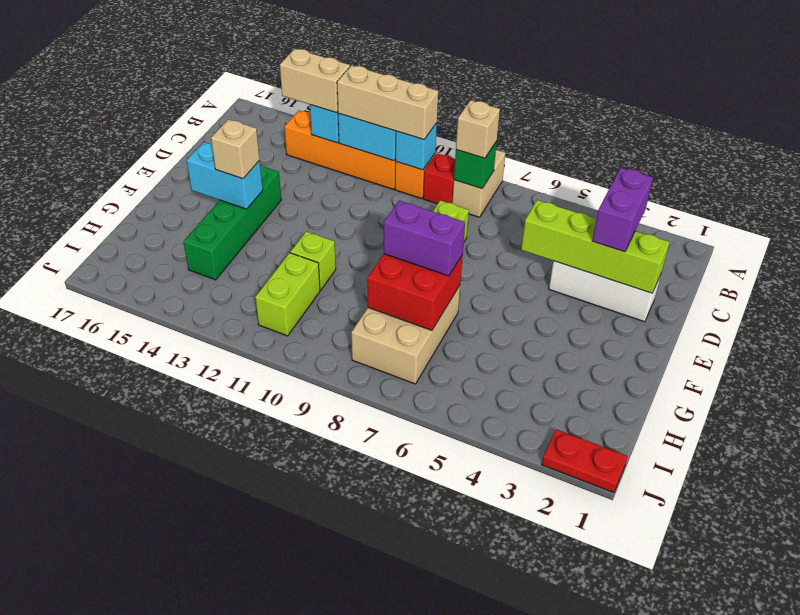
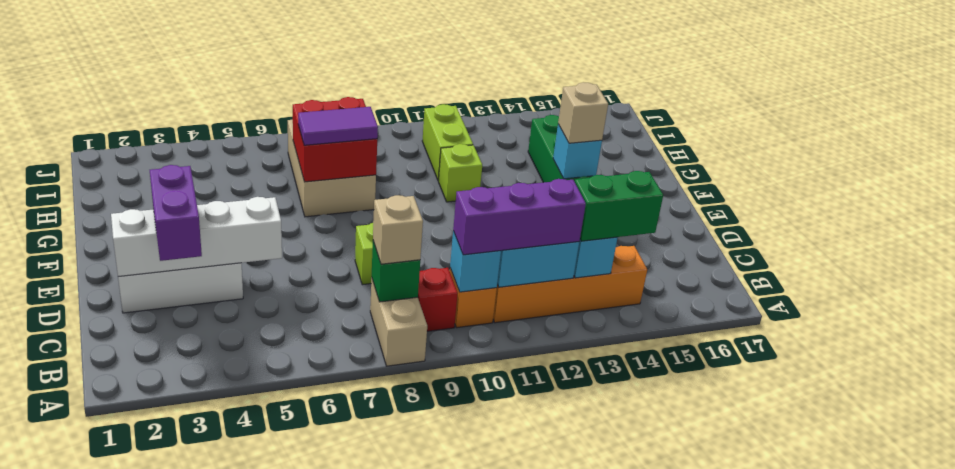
tan 1x3 brick [337,65,438,140] -> purple 1x3 brick [453,179,586,255]
tan 1x2 brick [280,49,350,113] -> green 1x2 brick [575,171,663,241]
lime 1x4 brick [521,200,670,293] -> white 1x4 brick [111,197,282,277]
cyan 1x2 brick [187,142,263,209] -> cyan 1x1 brick [553,124,602,179]
purple 1x2 brick [384,201,465,276] -> purple 1x2 tile [298,107,378,145]
red 1x2 plate [542,429,628,493] -> none

